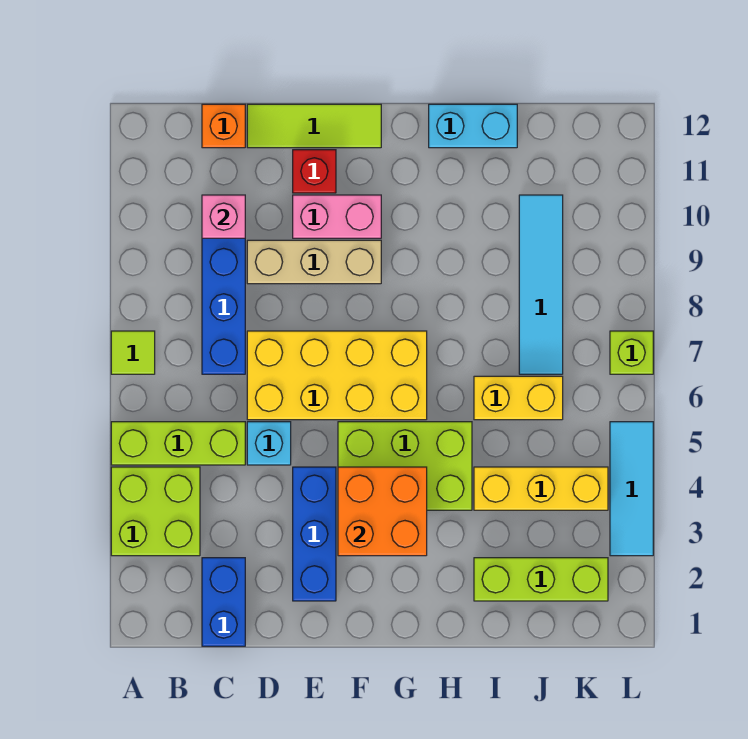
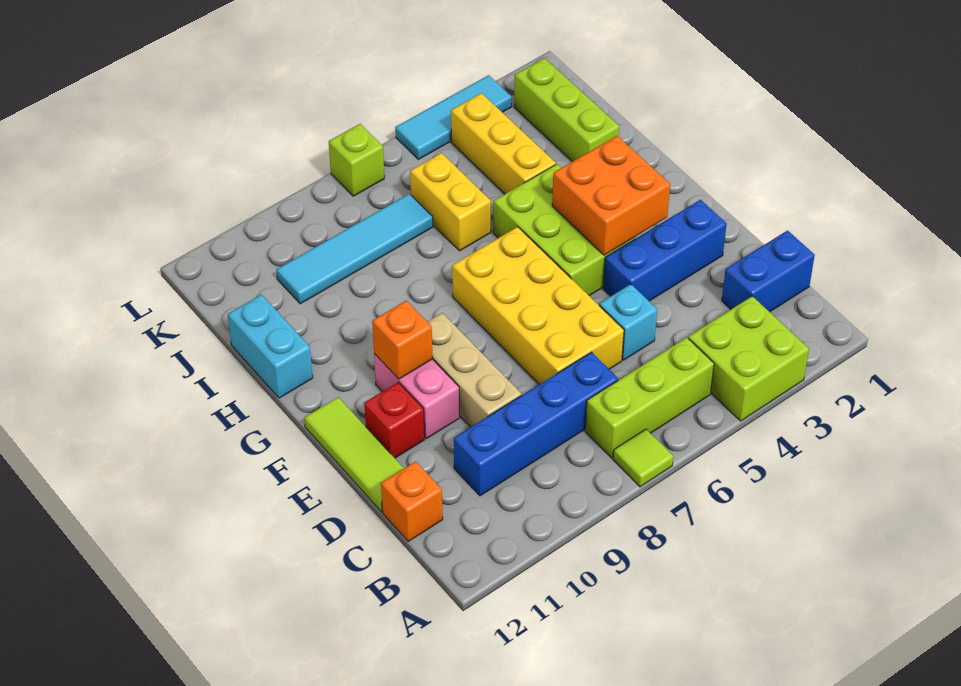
lime 1x3 brick [111,422,245,465] -> lime 1x3 brick turned to [585,338,714,458]
pink 1x1 brick [202,195,245,238] -> none
none -> orange 1x1 brick [372,301,433,379]

